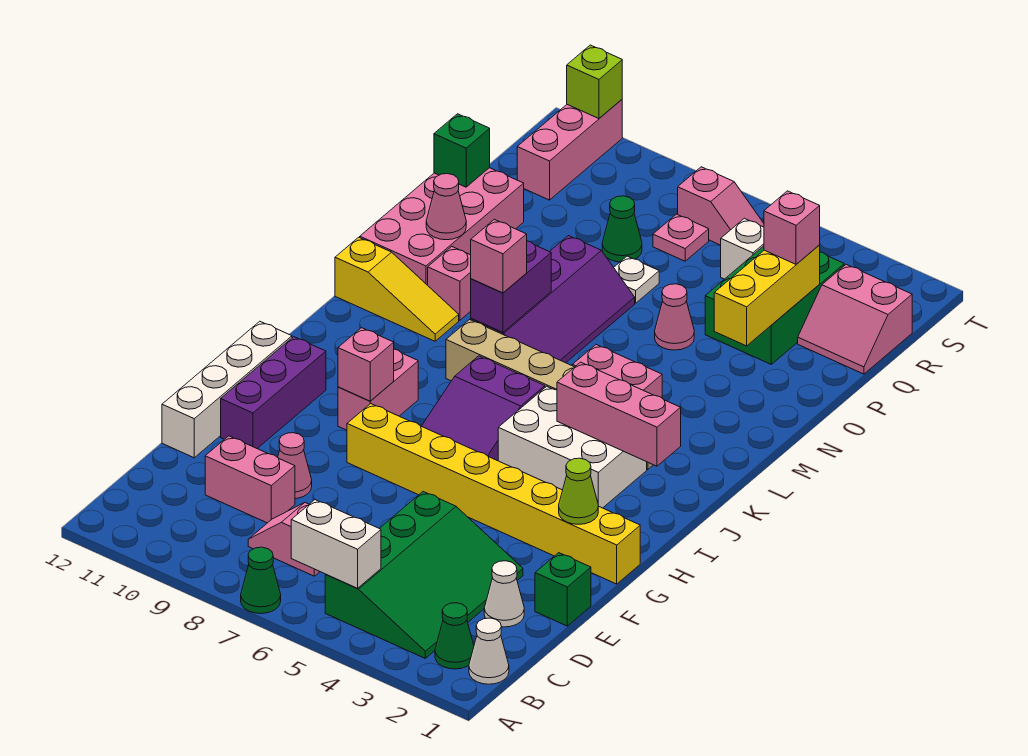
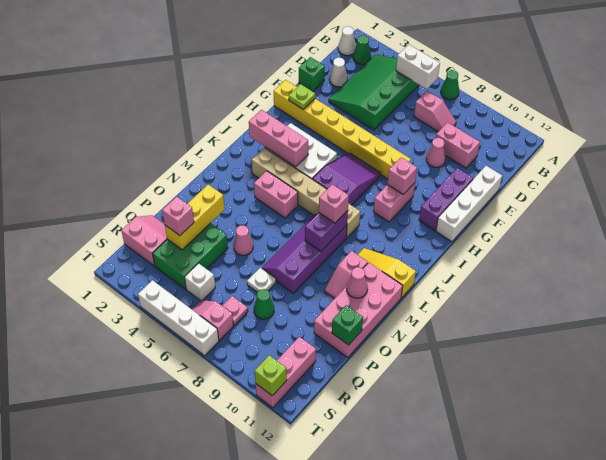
lime 1x1 cone [559,458,598,524] -> lime 1x1 plate [289,84,315,109]
none -> white 1x4 brick [138,280,219,356]

